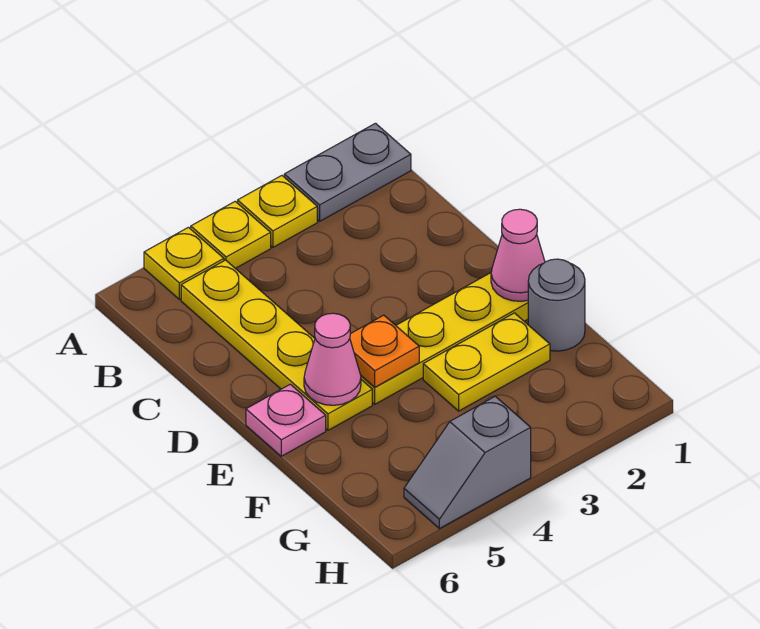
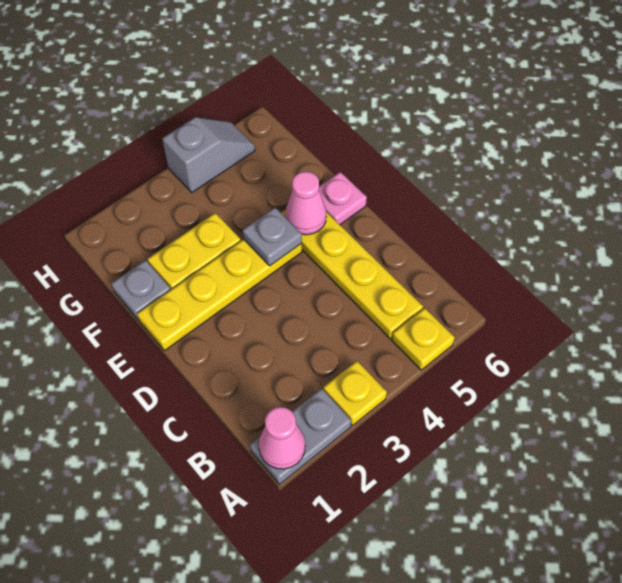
yellow 1x1 plate [191,201,271,268] -> none
pink 1x1 cone [491,209,545,301] -> pink 1x1 cone moved to [259,407,305,469]
orange 1x1 plate [350,315,419,387] -> grey 1x1 plate [243,208,302,266]
grey 1x1 round brick [528,259,585,351] -> grey 1x1 plate [111,260,171,320]

